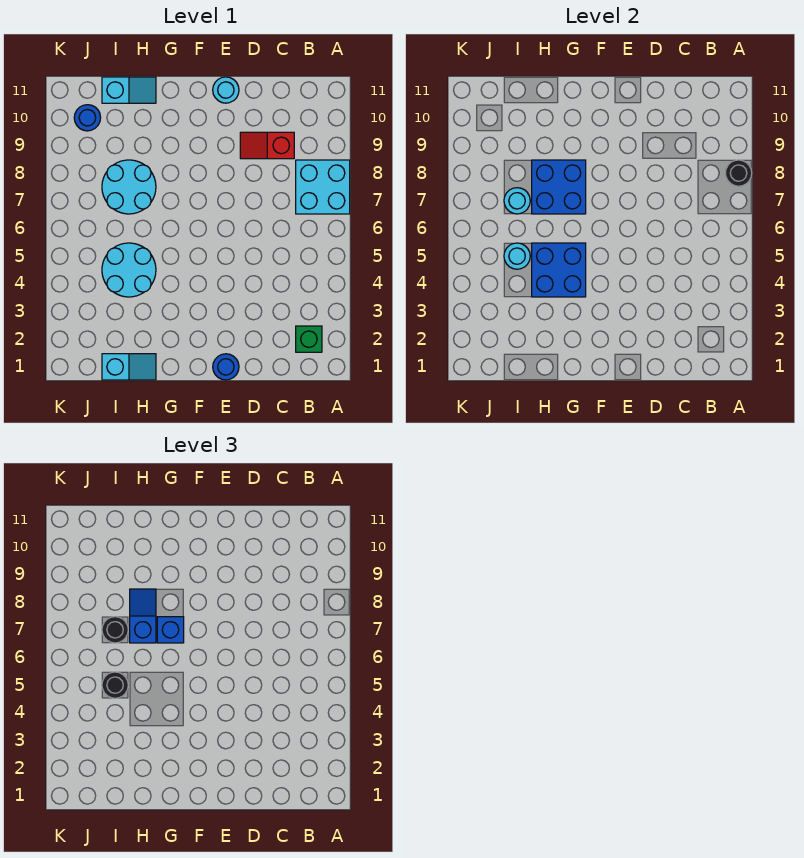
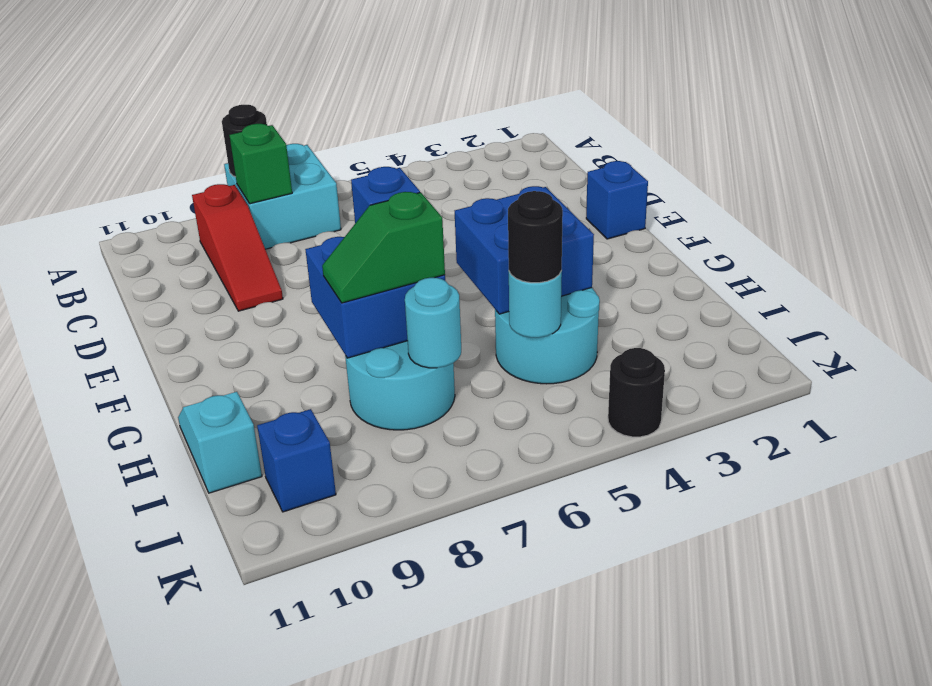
green 1x1 brick [296,326,322,352] -> green 1x1 brick moved to [229,124,292,204]
red 1x2 slope [240,132,294,159] -> red 1x3 slope [192,184,283,311]
blue 1x1 round brick [213,354,239,380] -> blue 1x1 brick [586,161,648,239]
cyan 1x1 round brick [213,77,239,103] -> none
cyan 1x2 slope [102,354,156,380] -> none
blue 1x2 slope [130,589,156,643] -> green 1x2 slope [322,192,445,303]
black 1x1 round brick [102,617,128,643] -> black 1x1 round brick moved to [608,348,665,437]
blue 1x1 round brick [74,105,101,131] -> blue 1x1 brick [257,409,336,512]

